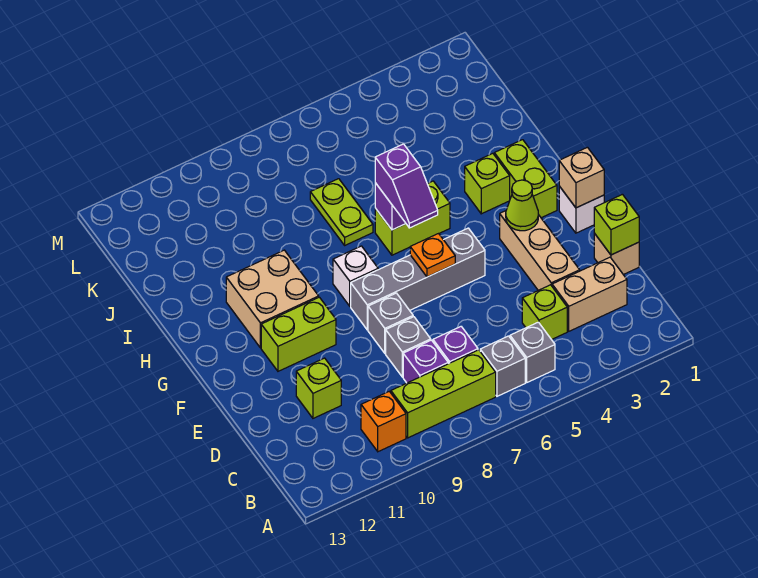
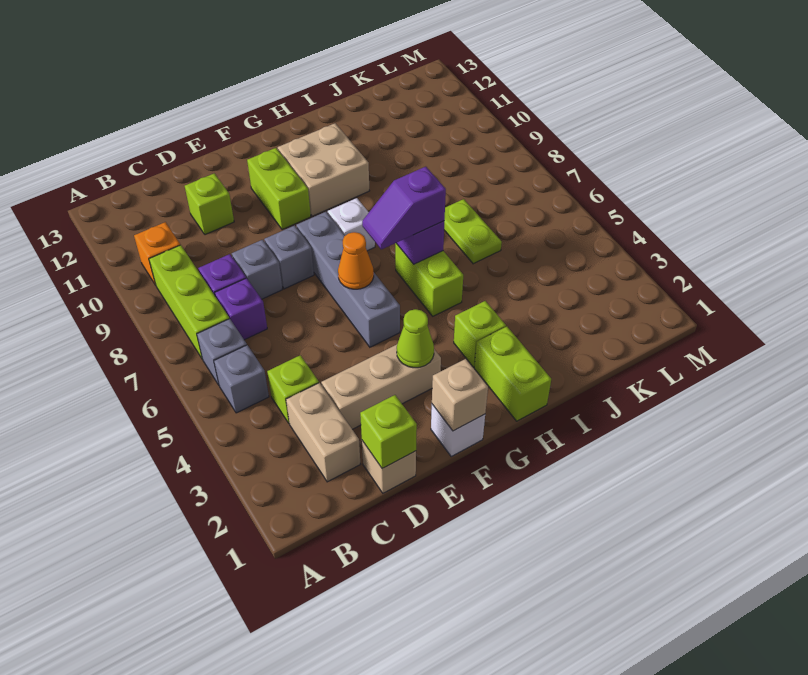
orange 1x1 plate [410,234,455,277] -> orange 1x1 cone [338,232,374,289]
lime 1x2 brick [494,140,557,218] -> lime 1x2 brick turned to [474,327,551,421]
lime 1x2 plate [310,179,373,245] -> lime 1x2 plate turned to [444,199,502,264]

